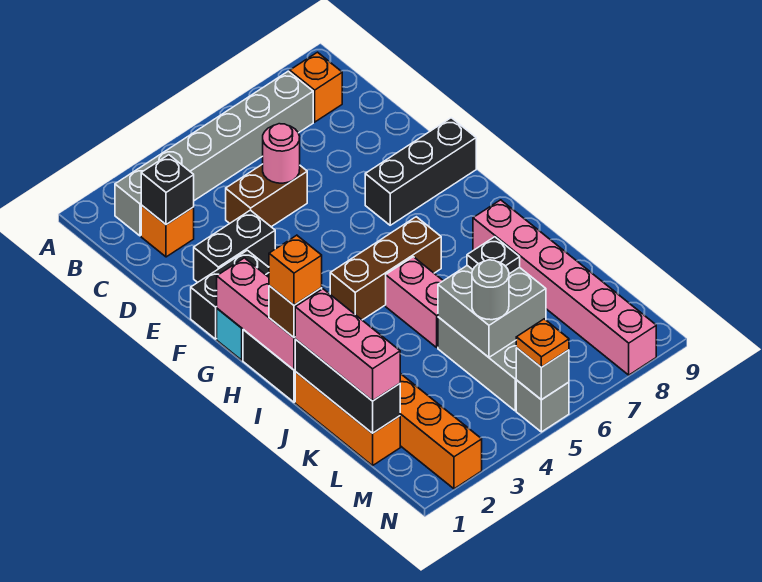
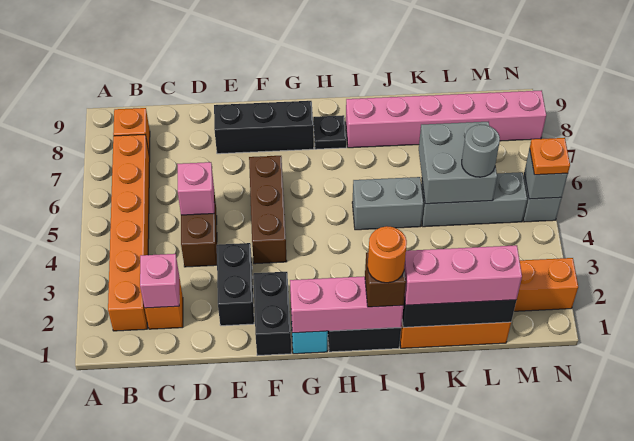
grey 1x6 brick [115,71,313,236] -> orange 1x6 brick [108,134,150,331]
black 1x1 brick [141,155,194,225] -> pink 1x1 brick [140,254,179,308]
pink 1x1 round brick [263,124,300,183] -> pink 1x1 brick [177,162,214,215]
black 1x3 brick [365,118,476,225] -> black 1x3 brick turned to [214,101,314,154]
brown 1x3 brick [330,217,441,320] -> brown 1x3 brick moved to [249,156,287,264]
orange 1x1 brick [269,235,322,305] -> orange 1x1 round brick [368,226,407,283]
pink 1x2 brick [386,257,443,347] -> grey 1x2 brick [352,177,423,230]
black 1x1 plate [467,237,520,274] -> black 1x1 plate moved to [313,115,346,149]

